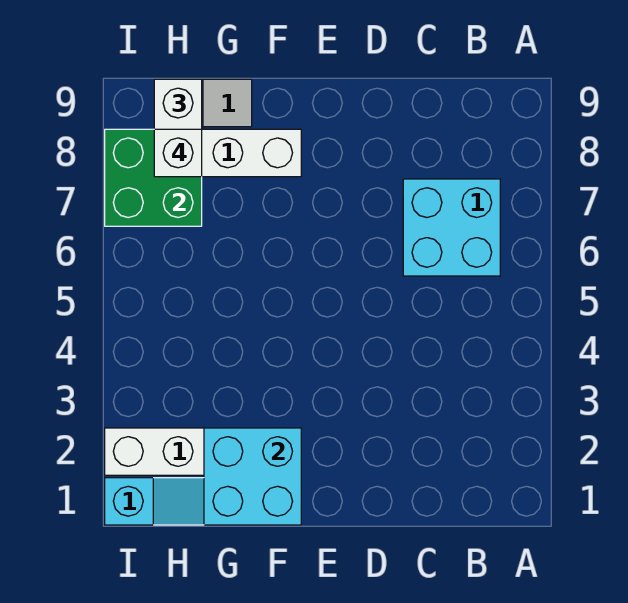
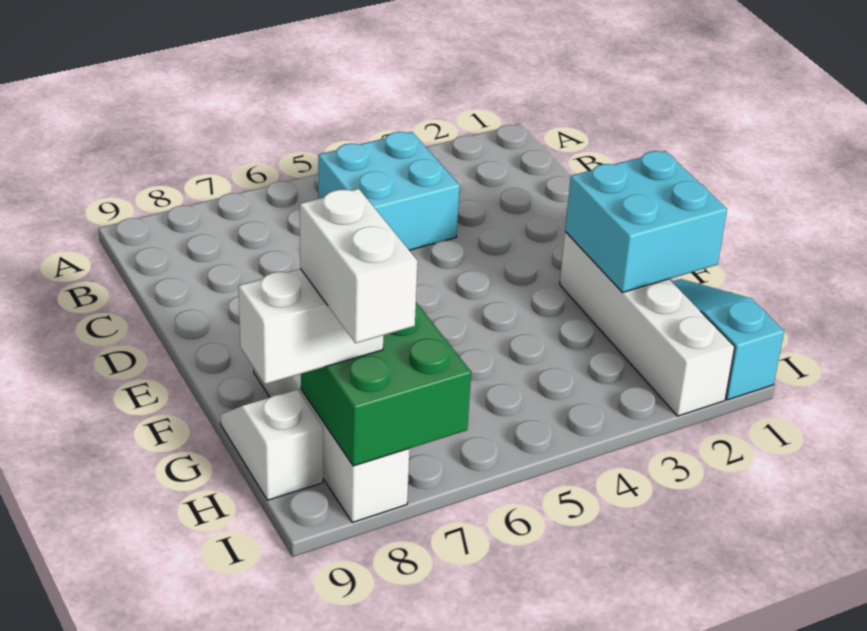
cyan 2x2 brick [403,179,500,276] -> cyan 2x2 brick moved to [318,132,460,250]
white 1x1 brick [154,129,202,177] -> white 1x2 brick [300,189,418,343]

